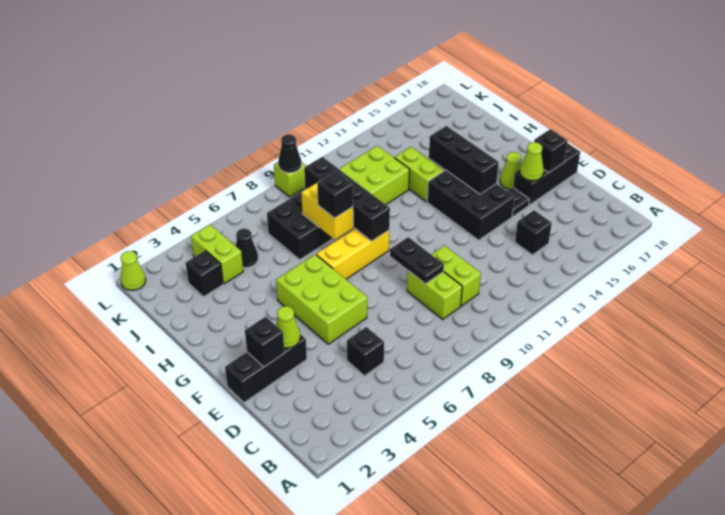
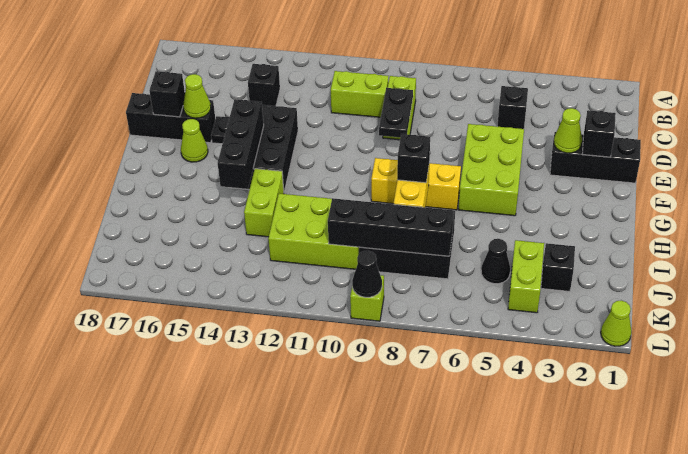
lime 1x2 brick [431,246,481,306] -> lime 1x2 brick turned to [331,71,388,117]
black 1x4 brick [304,157,390,241] -> black 1x4 brick turned to [328,198,454,256]

